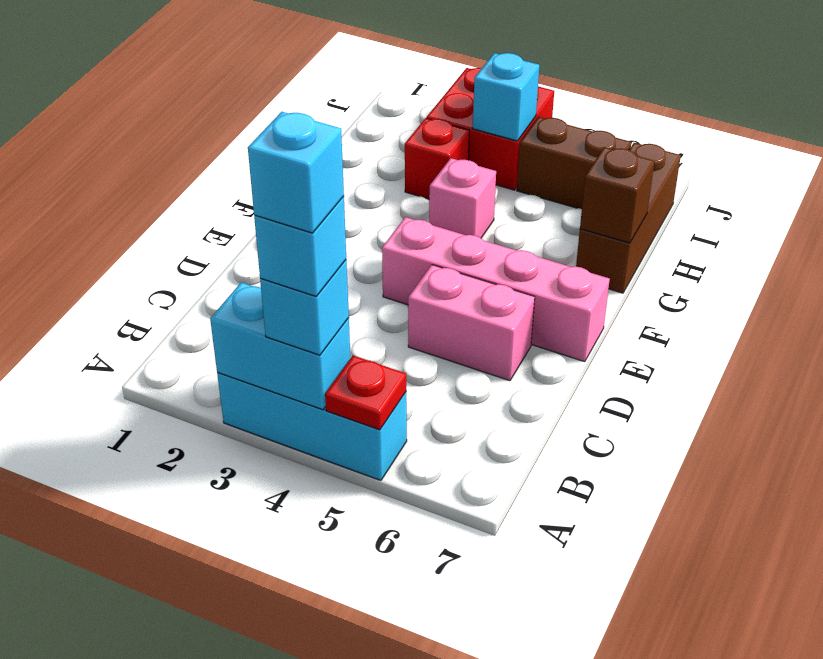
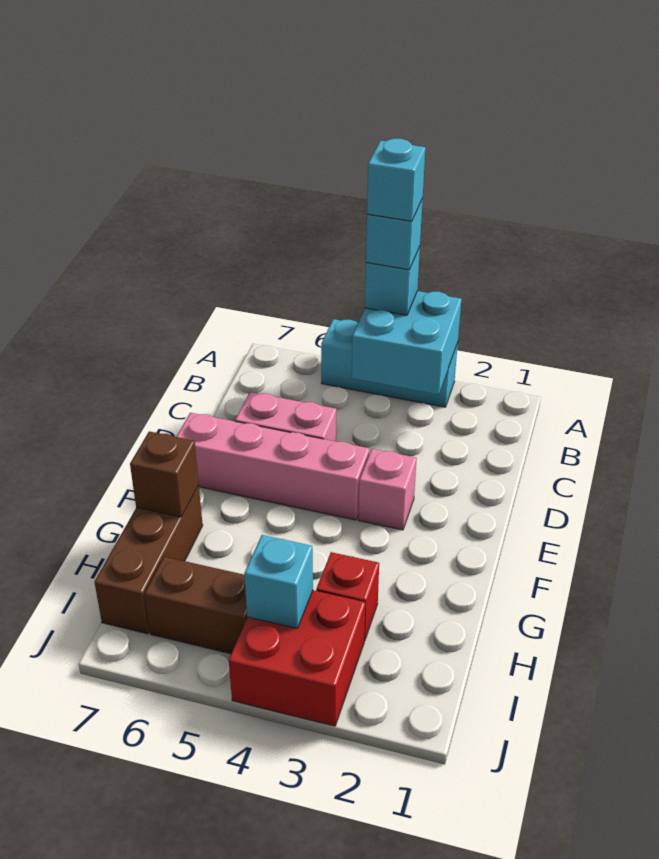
cyan 1x2 brick [210,282,350,410] -> cyan 2x2 brick [352,291,461,395]
red 1x1 plate [325,356,406,430] -> none
pink 1x1 brick [429,158,496,238] -> pink 1x1 brick moved to [359,449,417,530]

